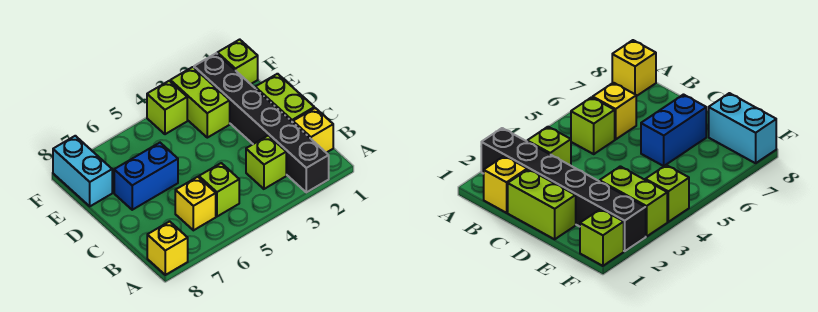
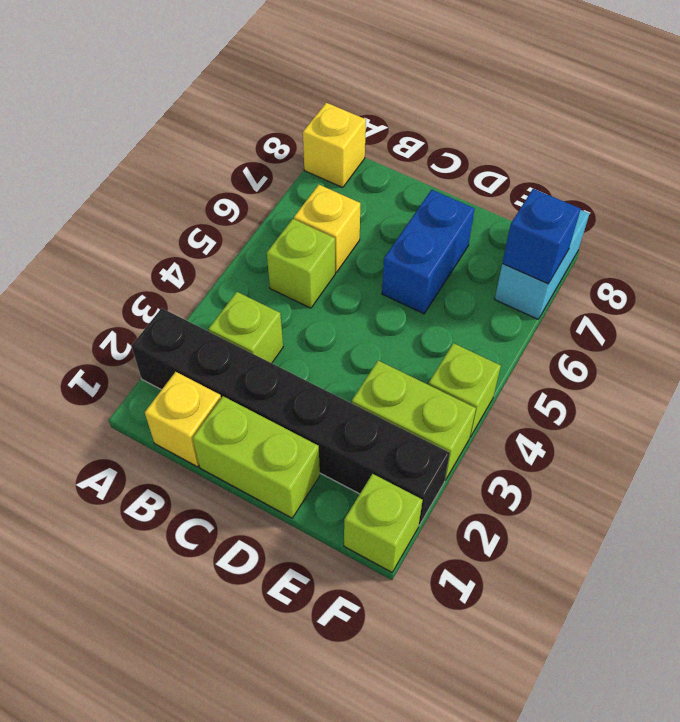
cyan 1x2 brick [53,136,112,206] -> cyan 1x2 brick turned to [495,210,589,319]
none -> blue 1x1 brick [502,189,581,284]

